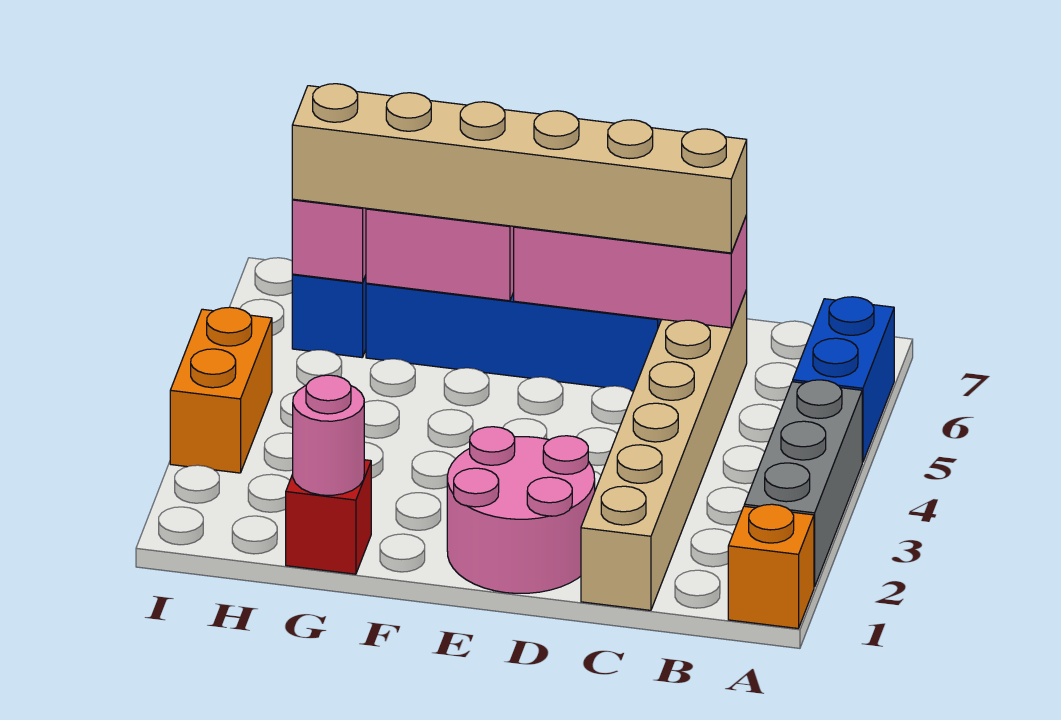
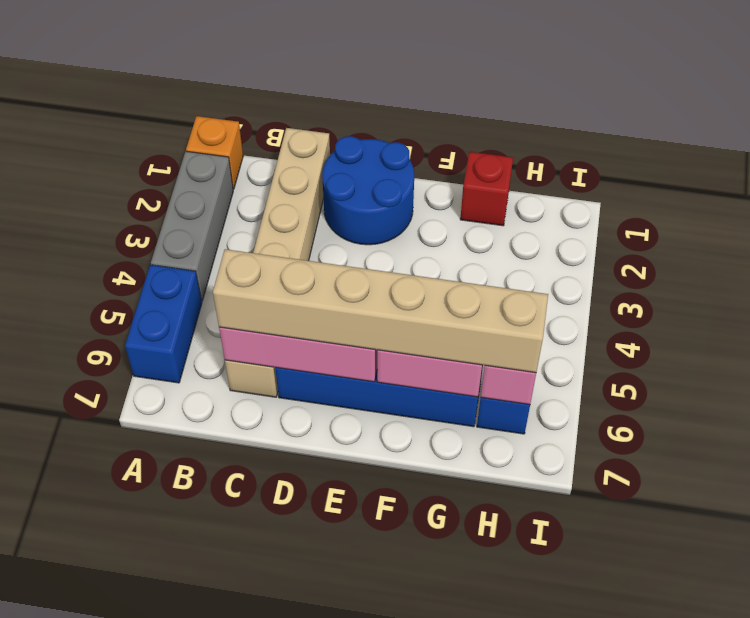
pink 2x2 round brick [447,427,595,593] -> blue 2x2 round brick [322,136,414,245]
pink 1x1 round brick [293,375,364,495] -> none
orange 1x2 brick [170,307,272,473] -> none

